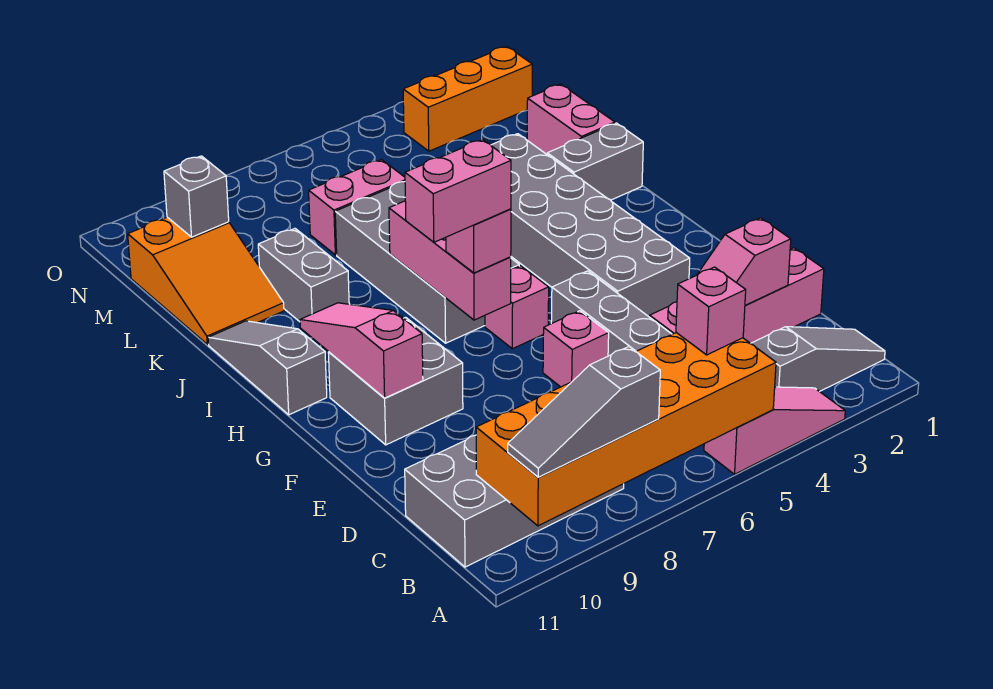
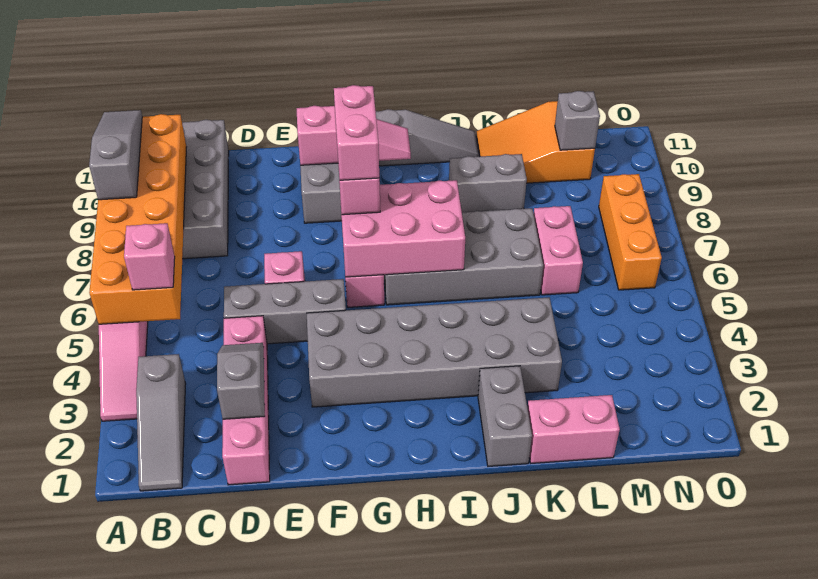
pink 1x2 slope [697,218,791,306] -> grey 1x2 slope [217,343,265,419]
pink 1x3 brick [389,201,511,320] -> pink 2x3 brick [340,180,465,277]
orange 1x3 brick [403,46,532,151] -> orange 1x3 brick moved to [599,174,662,290]

